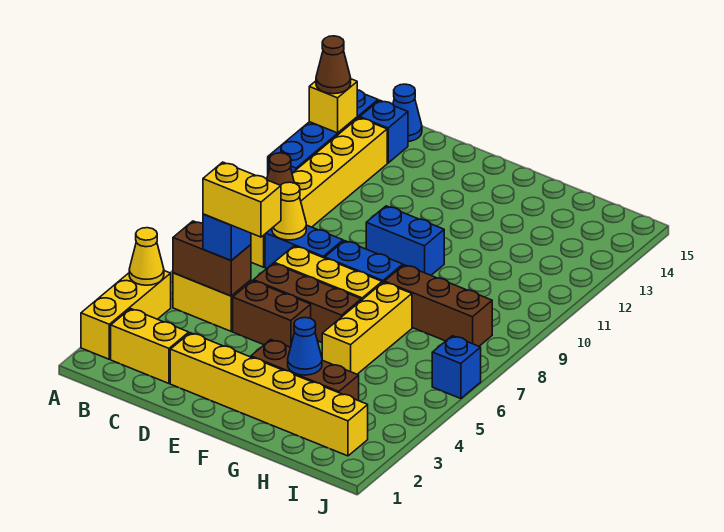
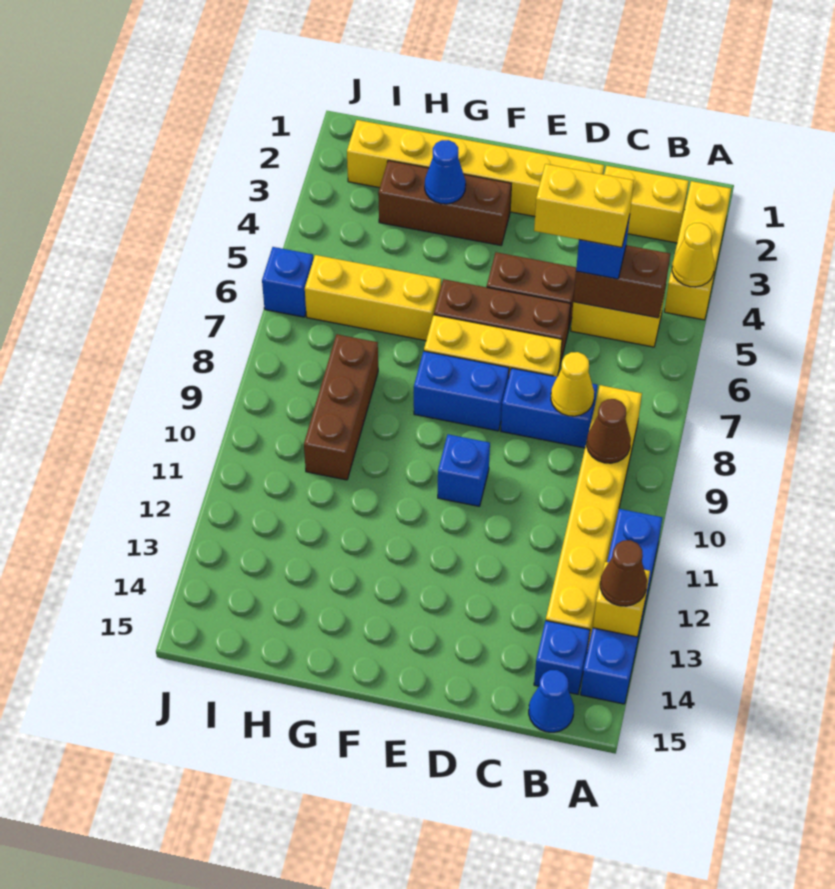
blue 1x2 brick [366,206,444,275] -> blue 1x1 brick [438,434,490,506]
yellow 1x3 brick [322,282,412,374] -> yellow 1x3 brick turned to [305,255,441,341]
brown 1x3 brick [384,265,492,346] -> brown 1x3 brick turned to [304,334,378,480]

